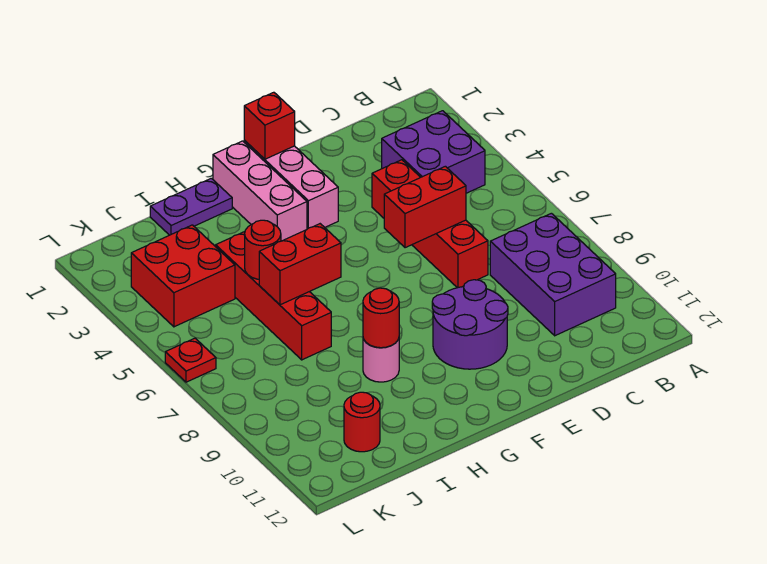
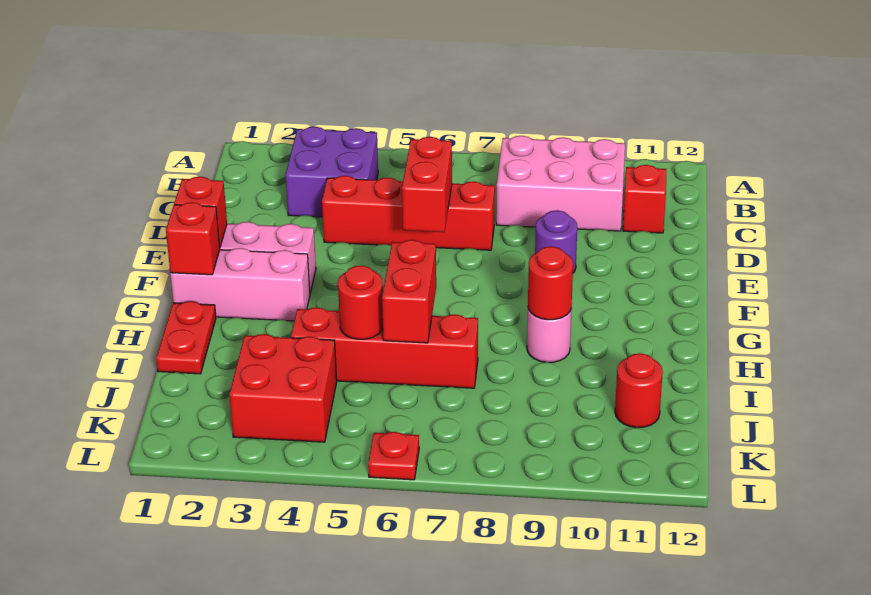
purple 2x3 brick [490,213,616,336] -> pink 2x3 brick [496,136,625,231]
none -> red 1x1 brick [623,165,666,233]
purple 2x2 round brick [432,280,508,369] -> purple 1x1 round brick [535,210,577,273]
none -> red 1x1 brick [166,202,220,275]
purple 1x2 plate [150,178,232,235] -> red 1x2 plate [156,301,216,374]

